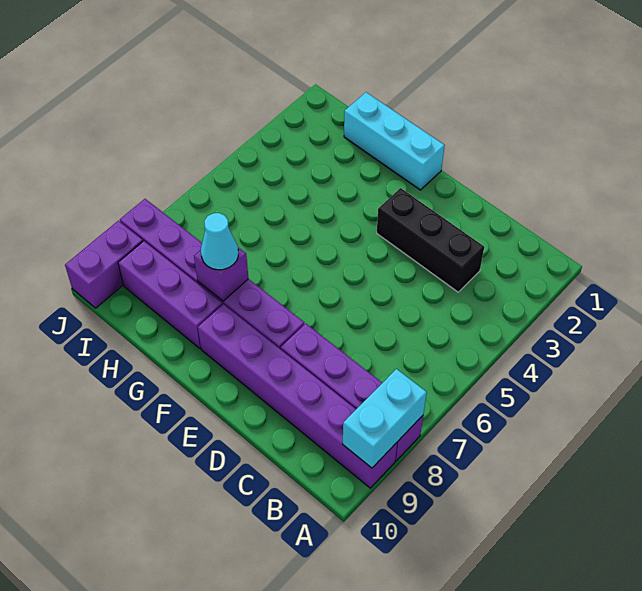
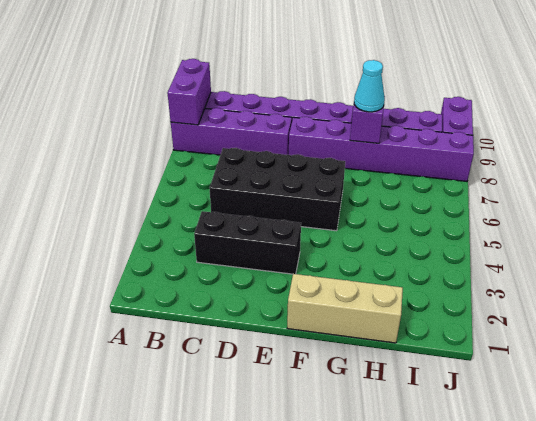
cyan 1x2 brick [343,369,427,468] -> purple 1x2 brick [167,59,211,125]
none -> black 2x4 brick [209,148,345,231]
cyan 1x3 brick [344,92,445,190] -> tan 1x3 brick [287,274,403,343]

